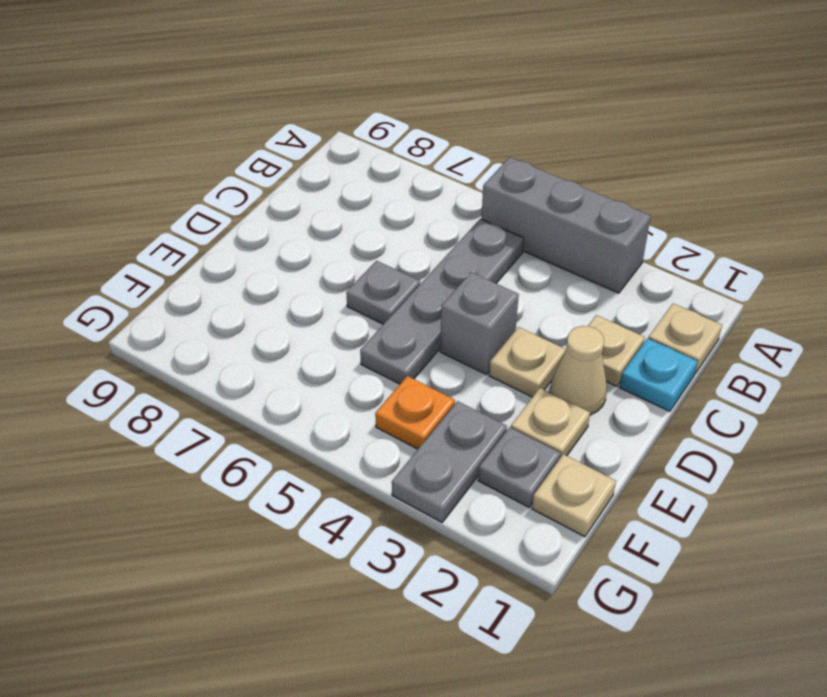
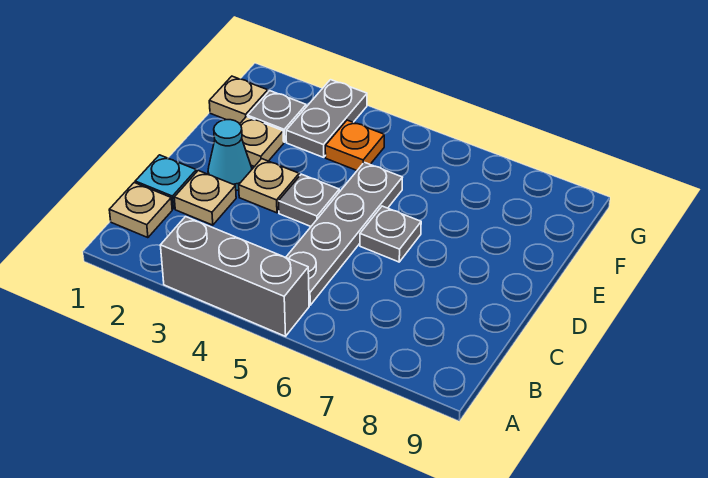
tan 1x1 cone [550,326,607,415] -> cyan 1x1 cone [208,120,252,190]
grey 1x1 brick [440,272,519,375] -> grey 1x1 plate [279,174,339,226]

